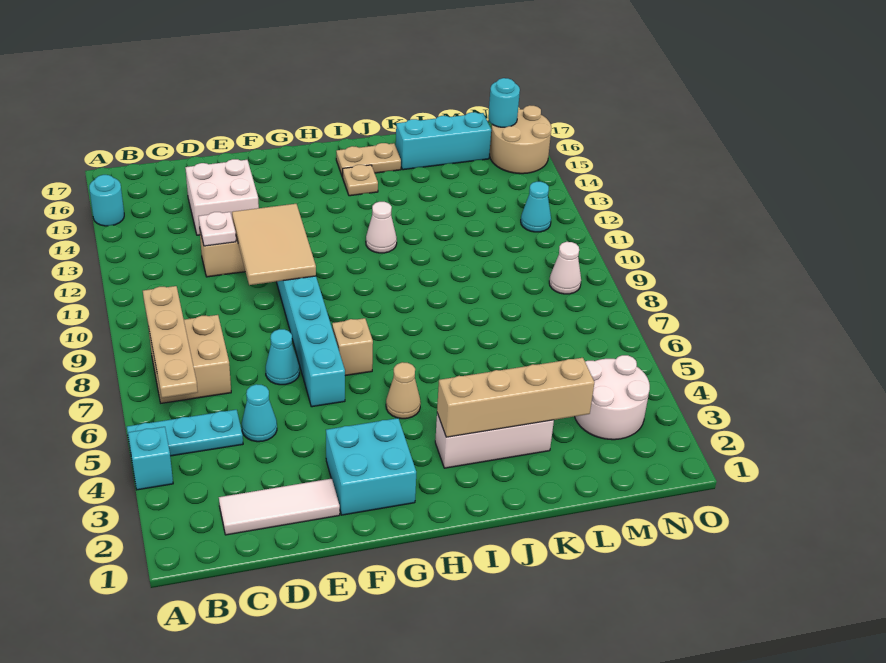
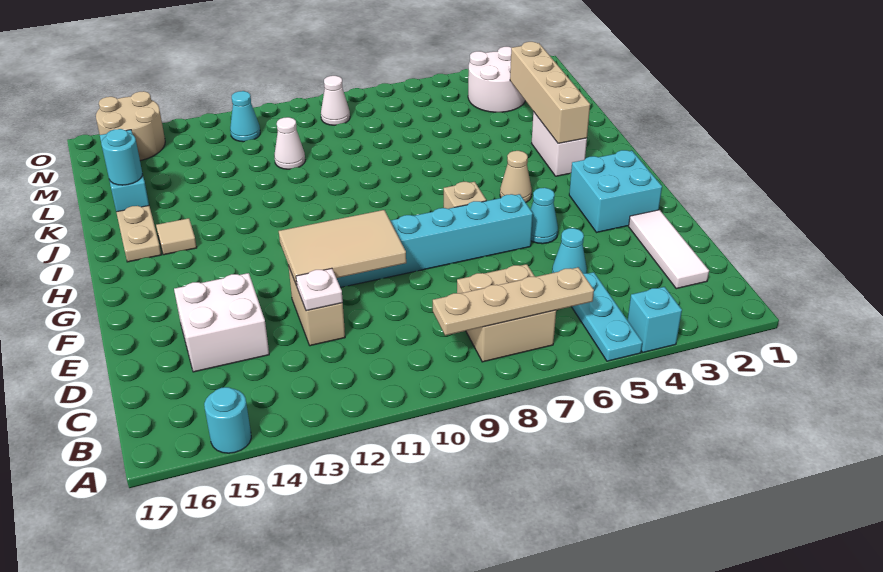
cyan 1x1 cone [266,329,299,385] -> cyan 1x1 cone moved to [531,188,558,244]
white 1x3 brick [435,413,554,468] -> white 1x2 brick [532,112,587,176]
white 1x1 cone [366,202,397,253] -> white 1x1 cone moved to [274,117,305,169]
tan 1x1 plate [343,165,378,196] -> tan 1x1 tile [156,218,197,255]
cyan 1x1 round brick [488,78,520,127] -> cyan 1x1 round brick moved to [101,129,142,185]

